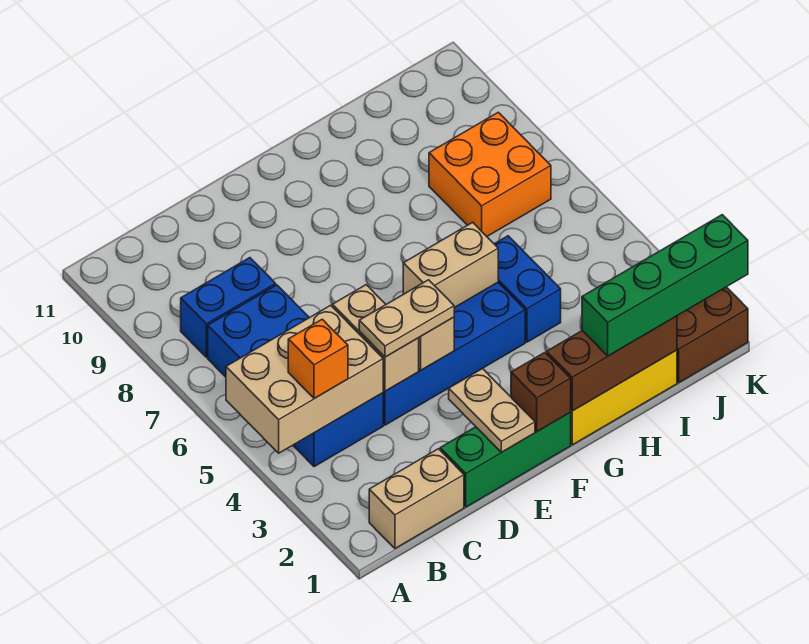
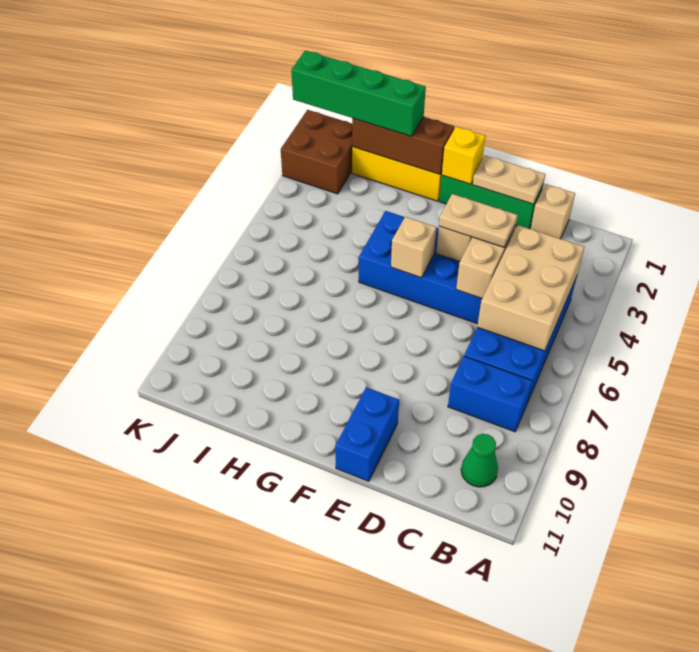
tan 2x3 brick [226,305,383,453] -> tan 2x3 brick turned to [477,225,584,351]
tan 1x2 brick [369,449,464,548] -> tan 1x1 brick [531,184,575,239]
orange 1x1 brick [288,319,348,399] -> none
none -> green 1x1 cone [461,434,498,487]
tan 1x2 plate [449,368,535,452] -> tan 1x2 plate turned to [473,156,545,204]
brown 1x1 brick [511,353,571,431] -> yellow 1x1 brick [442,127,485,184]
tan 1x2 brick [403,222,498,308] -> tan 1x1 brick [391,217,437,278]
blue 1x2 brick [495,236,561,342] -> blue 1x2 brick moved to [335,387,399,481]
orange 2x2 brick [429,112,551,236] -> none

